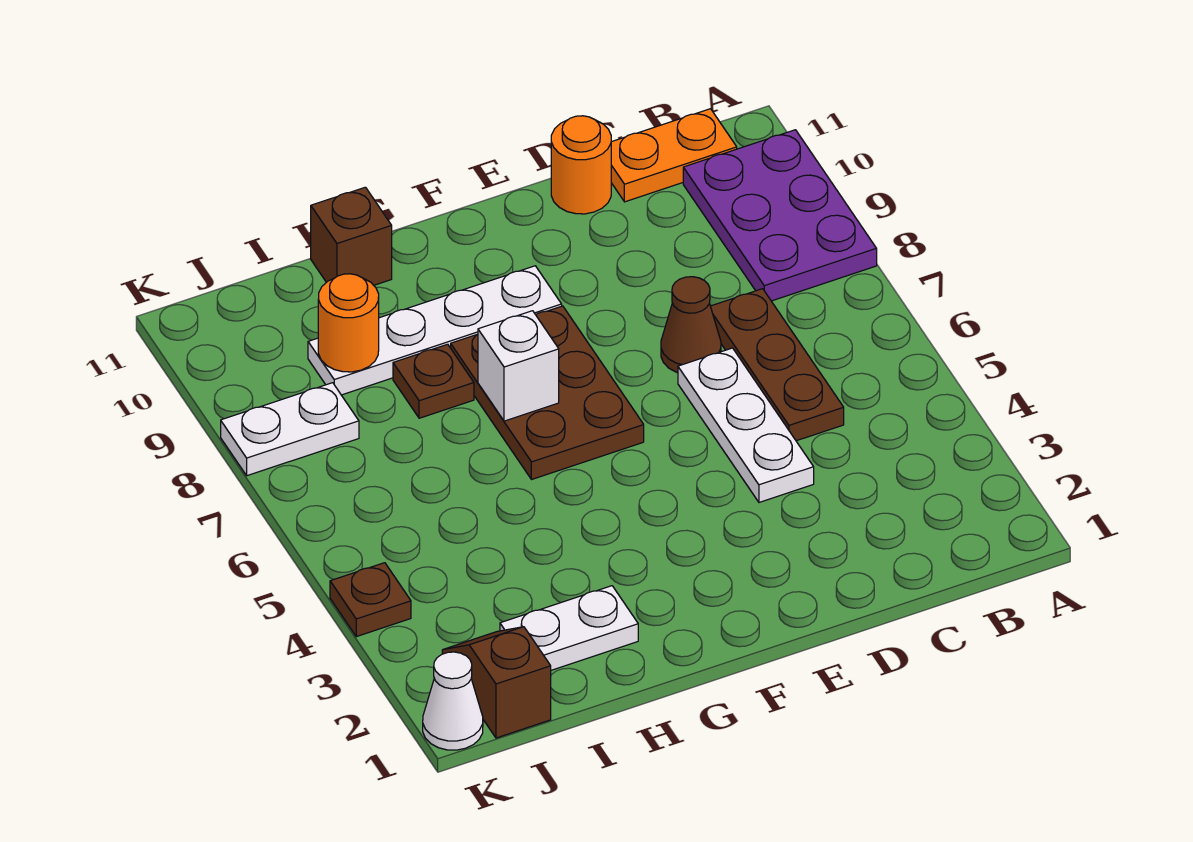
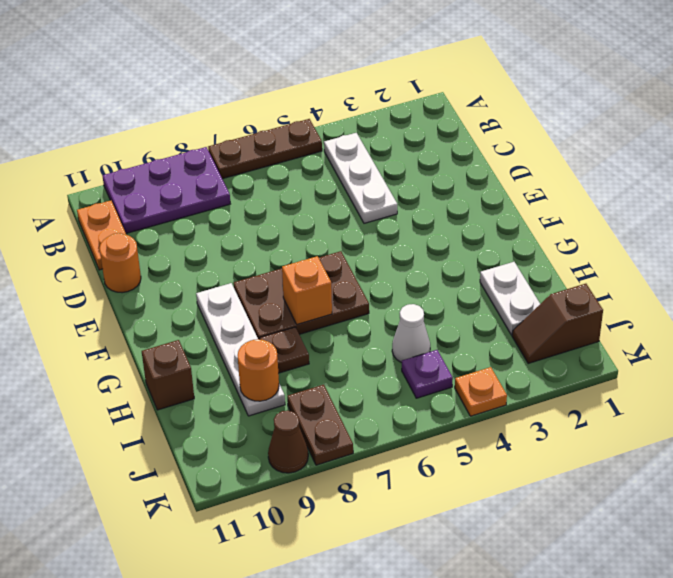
brown 1x3 plate [711,289,844,441] -> brown 1x3 plate moved to [208,119,322,179]
white 1x3 plate [678,348,814,502] -> white 1x3 plate turned to [324,133,397,223]
brown 1x1 cone [661,277,721,373] -> brown 1x1 cone moved to [268,411,308,473]
white 1x1 brick [478,311,559,421] -> orange 1x1 brick [282,256,332,325]
none -> purple 1x1 plate [402,350,453,398]
white 1x2 plate [221,383,359,476] -> brown 1x2 plate [287,385,353,465]
white 1x1 cone [423,652,483,750] -> white 1x1 cone moved to [392,304,430,363]
brown 1x1 plate [330,563,411,637] -> orange 1x1 plate [455,367,507,416]

